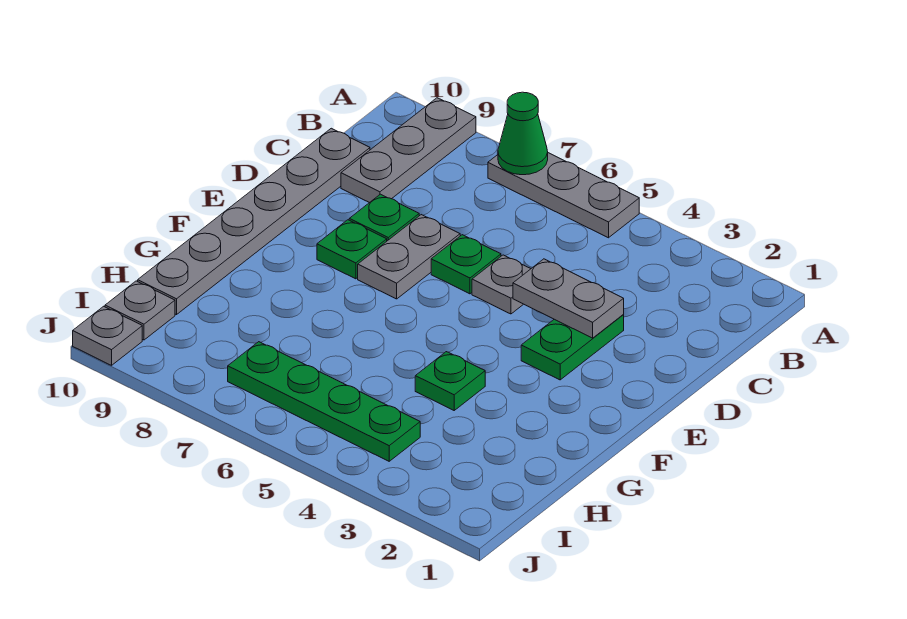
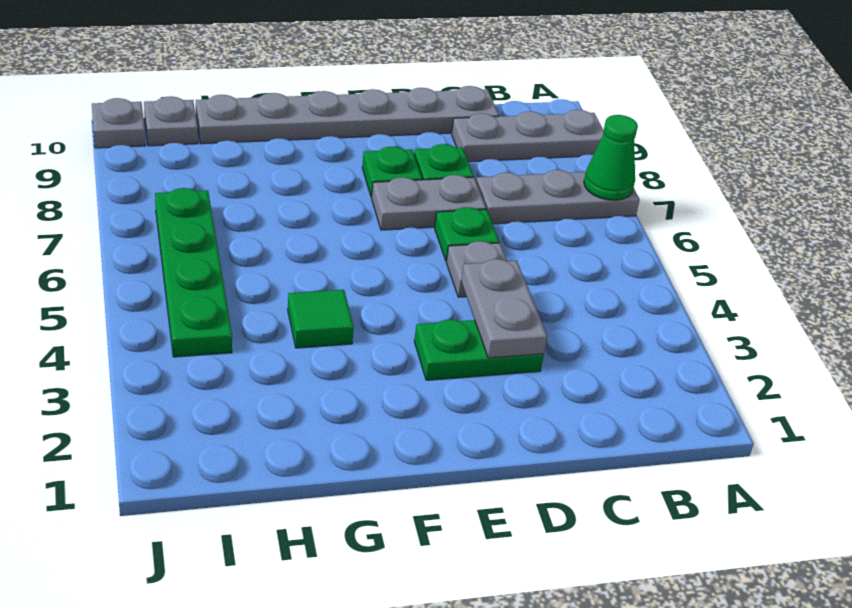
grey 1x3 plate [488,153,639,238] -> grey 1x3 plate turned to [476,170,640,224]
green 1x1 plate [415,352,485,410] -> green 1x1 tile [288,290,354,348]

